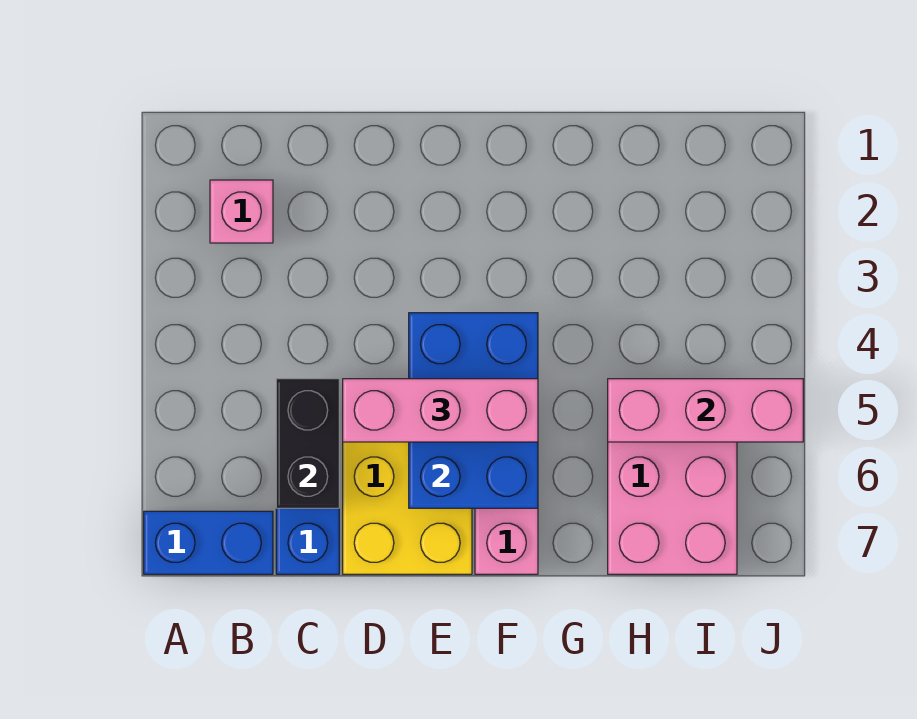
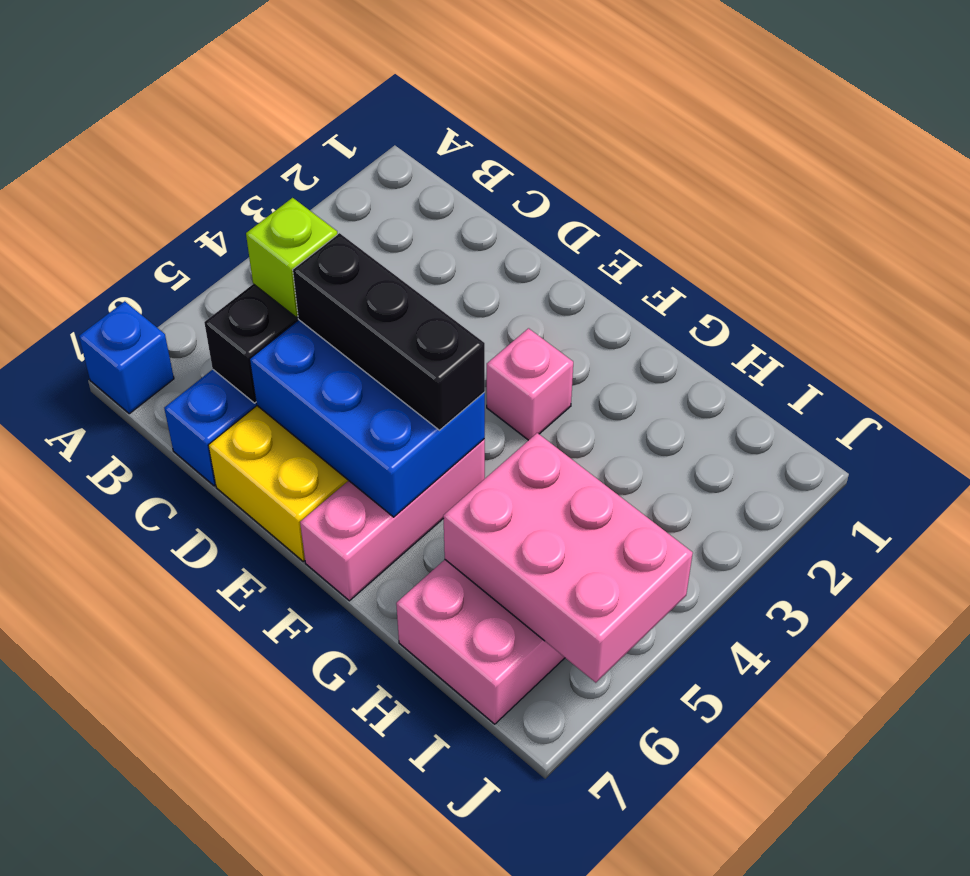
blue 1x2 brick [144,511,273,574] -> blue 1x1 brick [79,301,174,414]
pink 1x1 brick [210,180,273,243] -> pink 1x1 brick moved to [487,328,573,440]
none -> lime 1x1 brick [246,198,337,317]
pink 1x3 brick [343,379,538,442] -> black 1x3 brick [293,233,485,430]
blue 2x3 brick [409,313,538,508] -> blue 2x3 brick turned to [250,320,485,517]
pink 1x3 brick [608,379,803,442] -> pink 2x3 brick [443,433,693,683]

